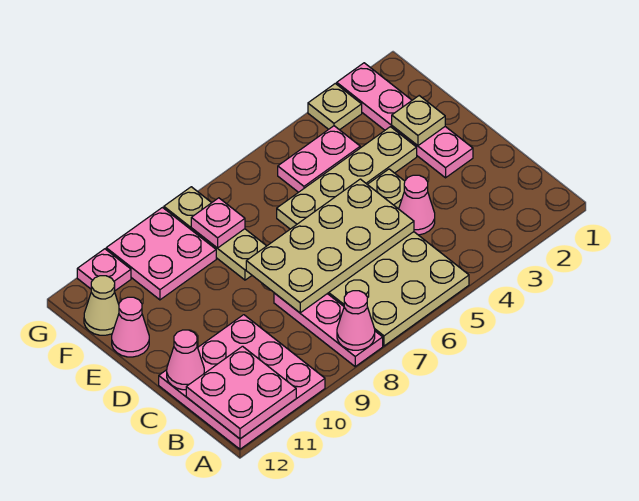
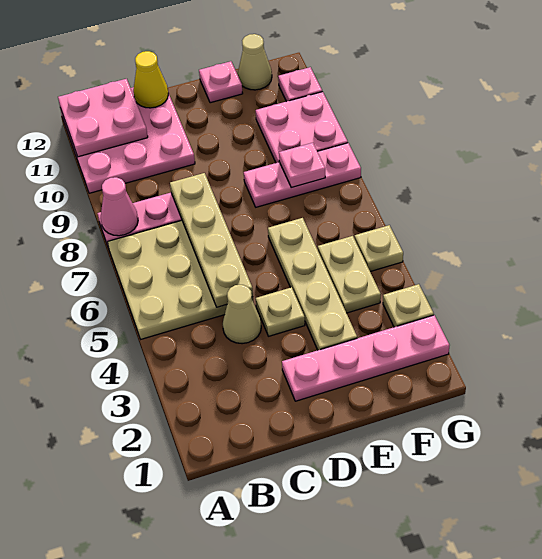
pink 1x1 cone [399,175,435,235] -> tan 1x1 cone [223,285,261,344]
tan 2x4 plate [246,179,414,313] -> tan 1x4 plate [170,173,253,307]
pink 1x1 cone [167,330,204,390] -> yellow 1x1 cone [133,51,168,108]
tan 1x1 plate [392,96,445,146] -> tan 1x1 plate moved to [355,225,403,272]
tan 1x3 plate [164,187,266,280] -> pink 1x3 plate [244,143,361,207]
pink 1x1 cone [112,297,149,357] -> pink 1x1 plate [199,61,243,103]
pink 1x2 plate [278,126,360,192] -> tan 1x2 plate [318,236,381,313]

